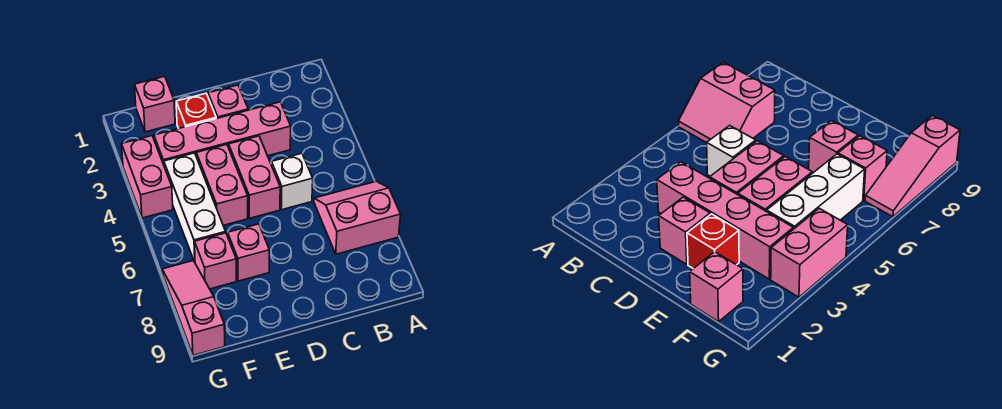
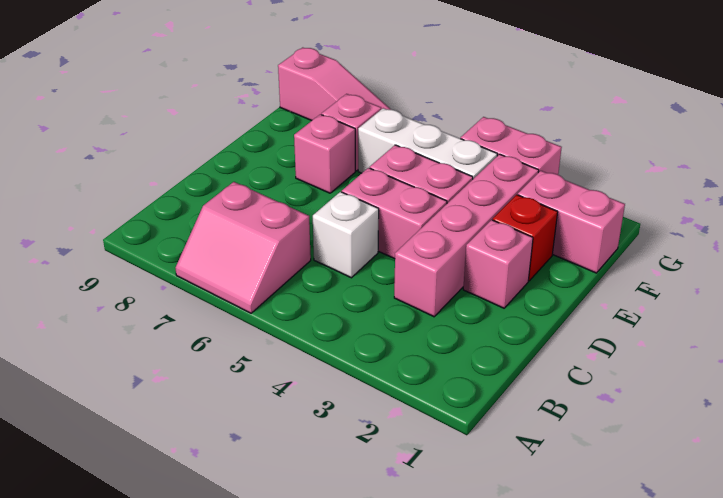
pink 2x2 slope [314,181,401,254] -> pink 2x2 slope turned to [176,182,311,313]
pink 1x1 brick [135,76,175,132] -> pink 1x2 brick [518,171,625,273]

